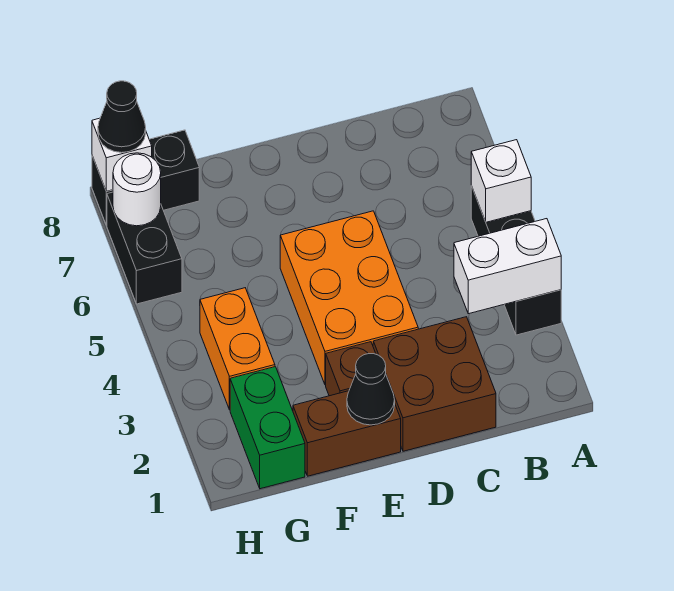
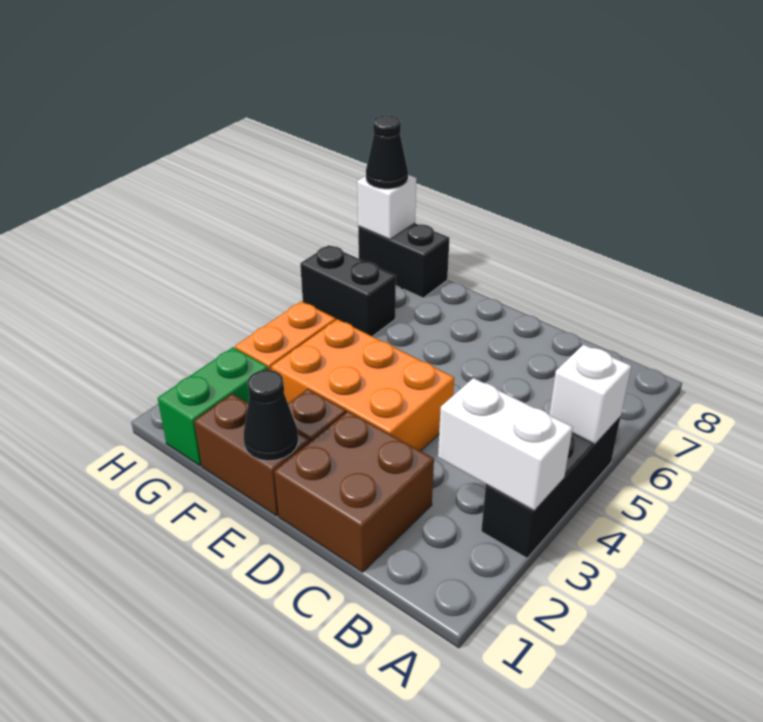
orange 2x3 brick [280,211,418,385] -> orange 2x3 brick turned to [271,319,454,451]
black 1x2 brick [107,192,182,304] -> black 1x2 brick turned to [300,245,396,336]
white 1x1 round brick [113,153,161,226] -> none

